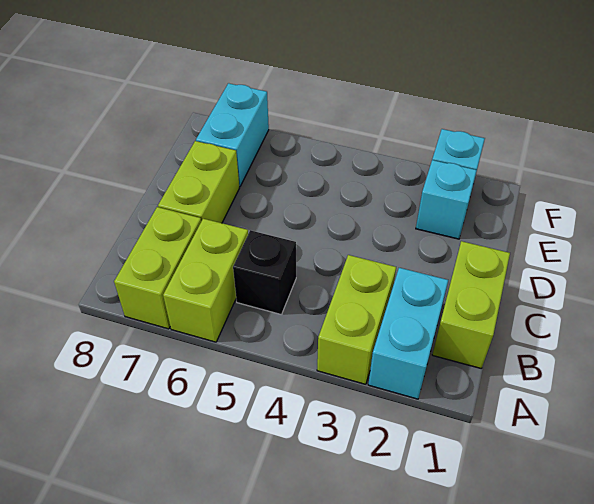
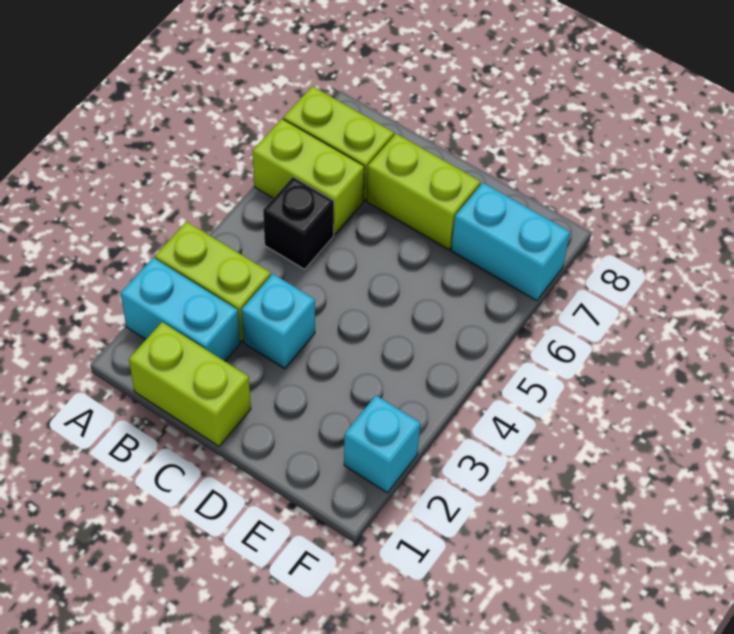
cyan 1x1 brick [416,160,477,239] -> cyan 1x1 brick moved to [242,274,315,369]

